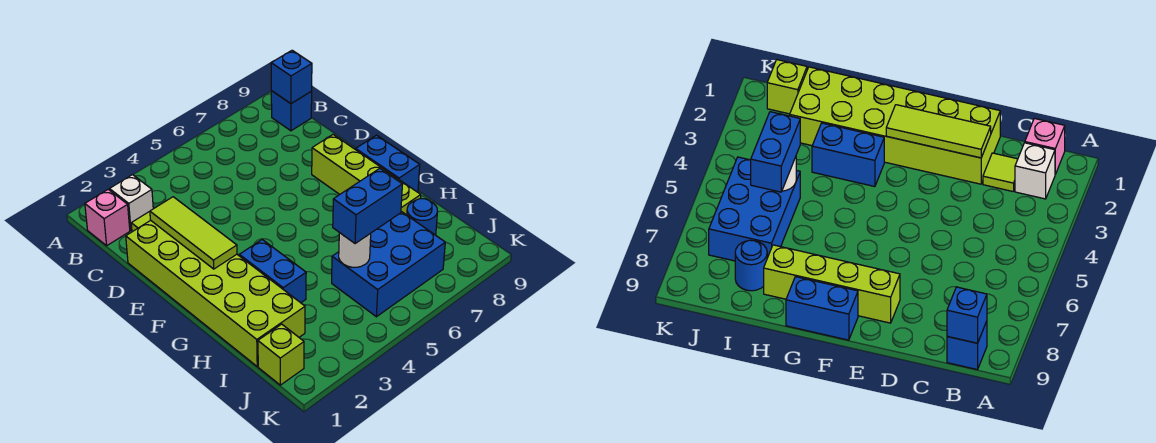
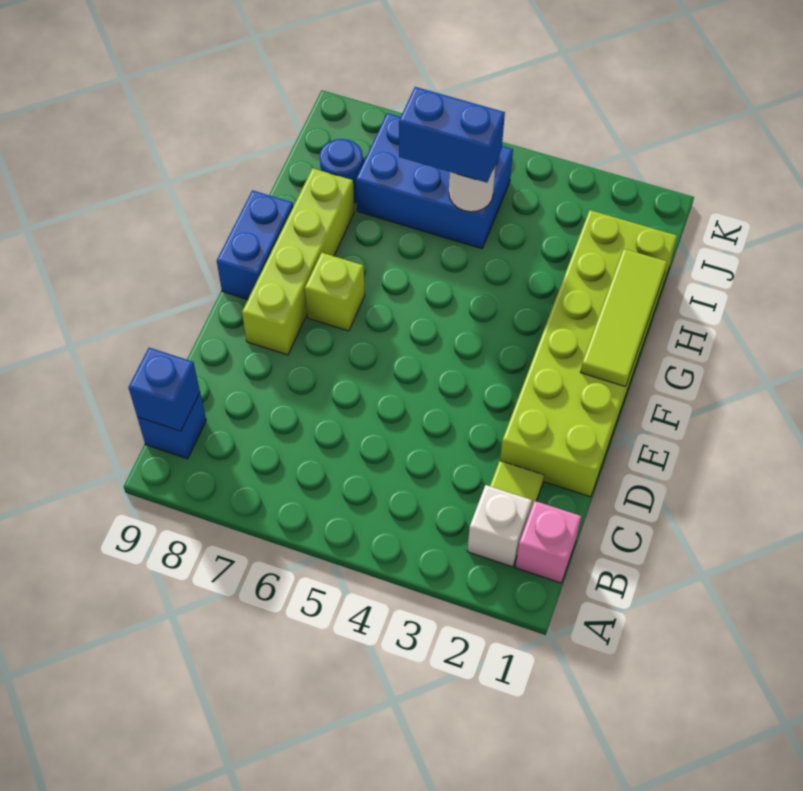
lime 1x3 tile [150,197,237,269] -> lime 1x3 tile moved to [580,249,667,387]
blue 1x2 brick [239,240,306,303] -> none
lime 1x1 brick [258,324,304,385] -> lime 1x1 brick moved to [305,253,365,331]

